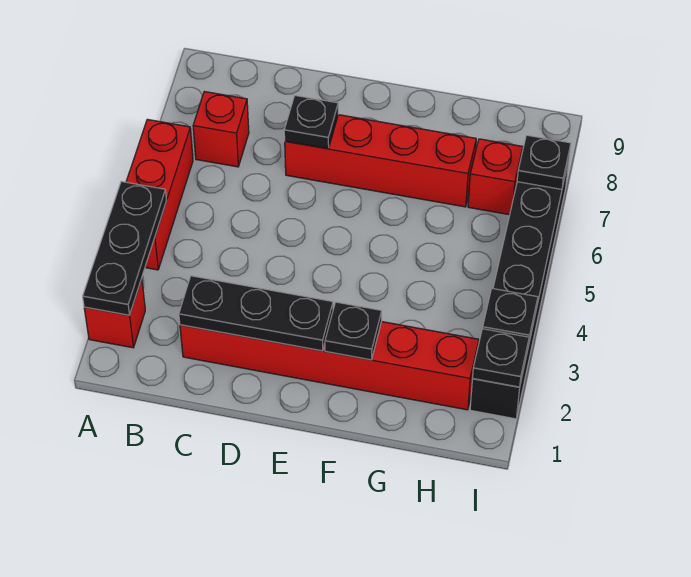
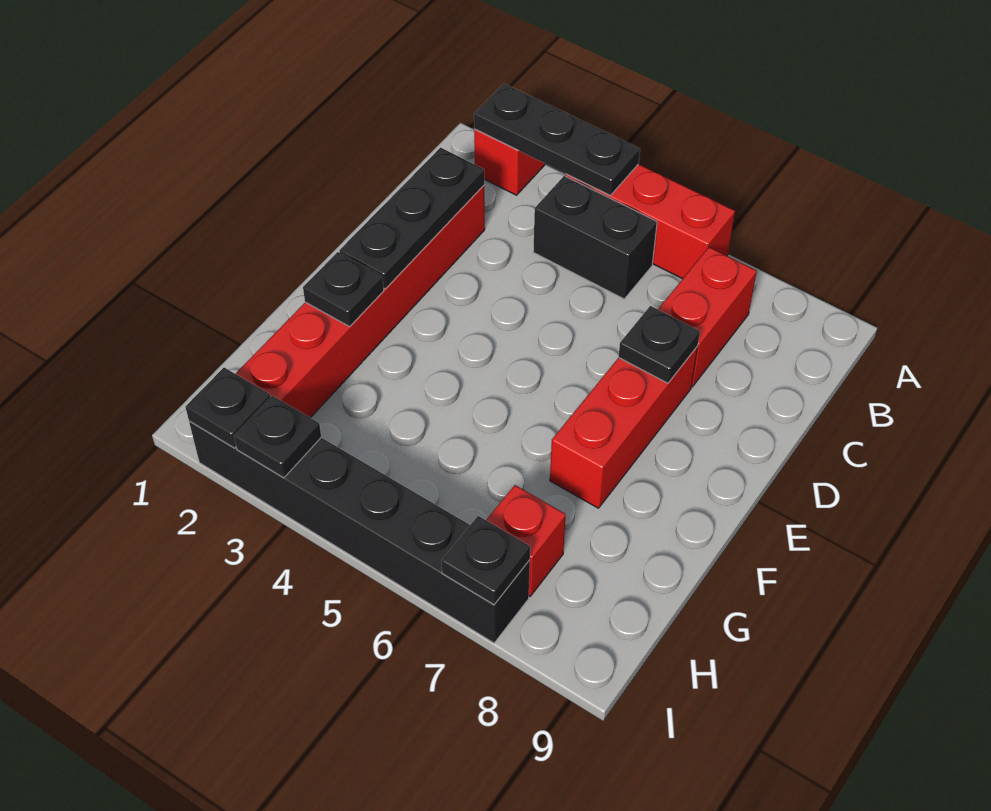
none -> black 1x2 brick [533,176,657,299]
red 1x1 brick [193,92,249,167] -> red 1x2 brick [658,247,757,387]
red 1x4 brick [285,115,476,207] -> red 1x3 brick [550,347,697,508]

